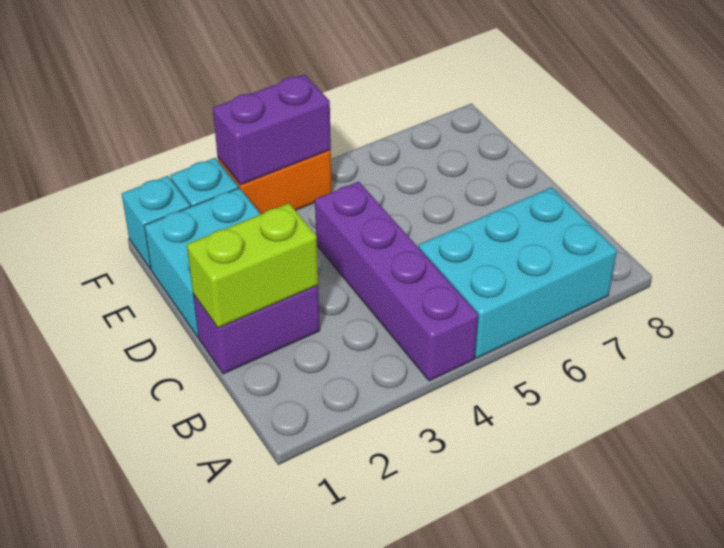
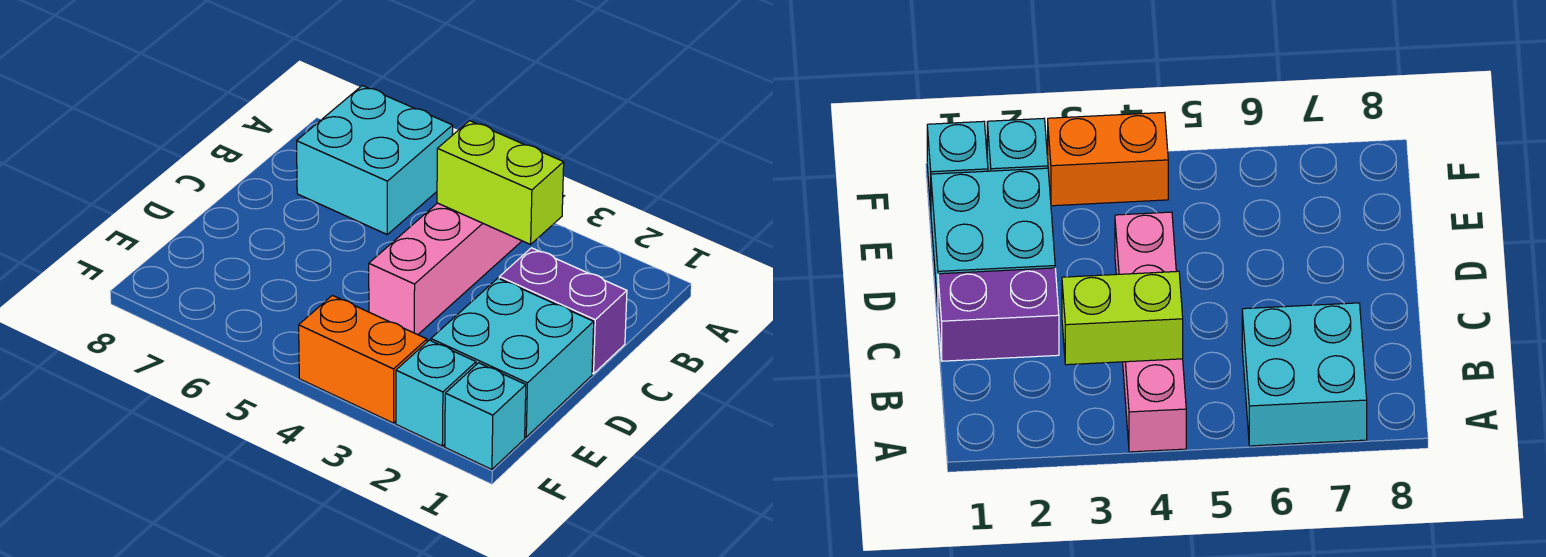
purple 1x4 brick [315,182,478,381] -> pink 1x4 brick [369,203,522,335]
cyan 2x3 brick [419,187,617,358] -> cyan 2x2 brick [297,86,453,234]
lime 1x2 brick [187,203,318,328] -> lime 1x2 brick moved to [437,121,564,244]
purple 1x2 brick [213,74,331,185] -> none

